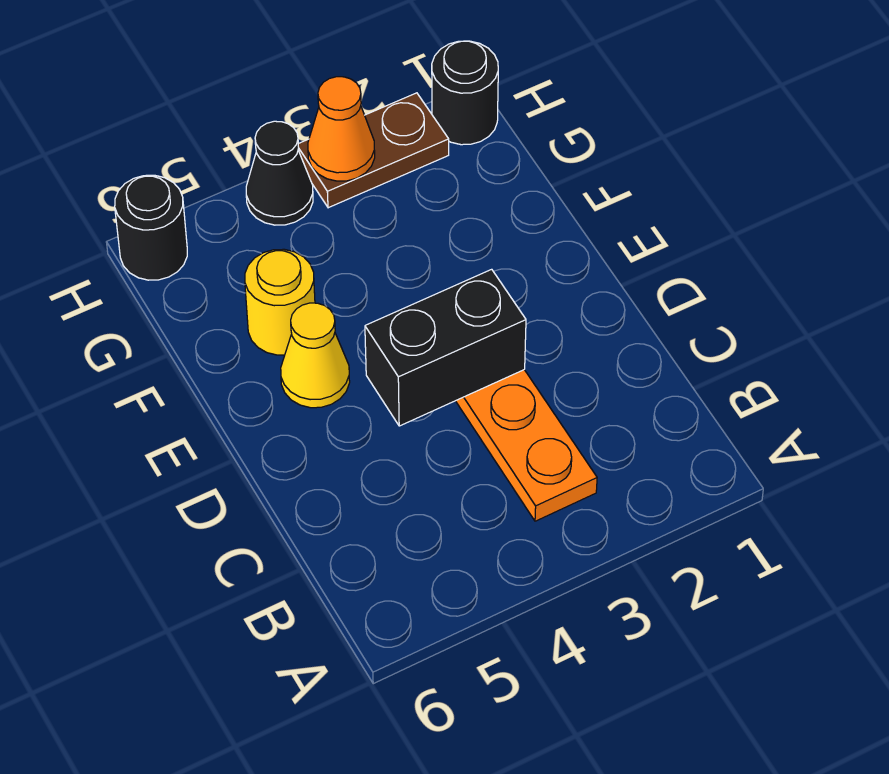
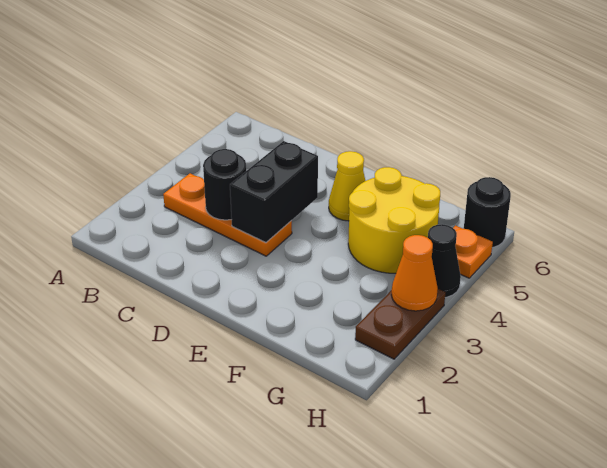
yellow 1x1 round brick [245,249,315,355] -> yellow 2x2 round brick [348,167,440,273]
black 1x1 round brick [432,41,498,145] -> black 1x1 round brick moved to [203,149,246,220]
none -> orange 1x1 plate [453,225,493,278]

